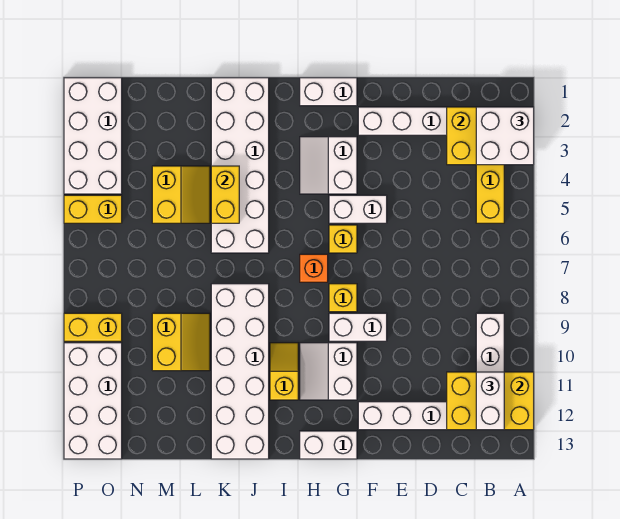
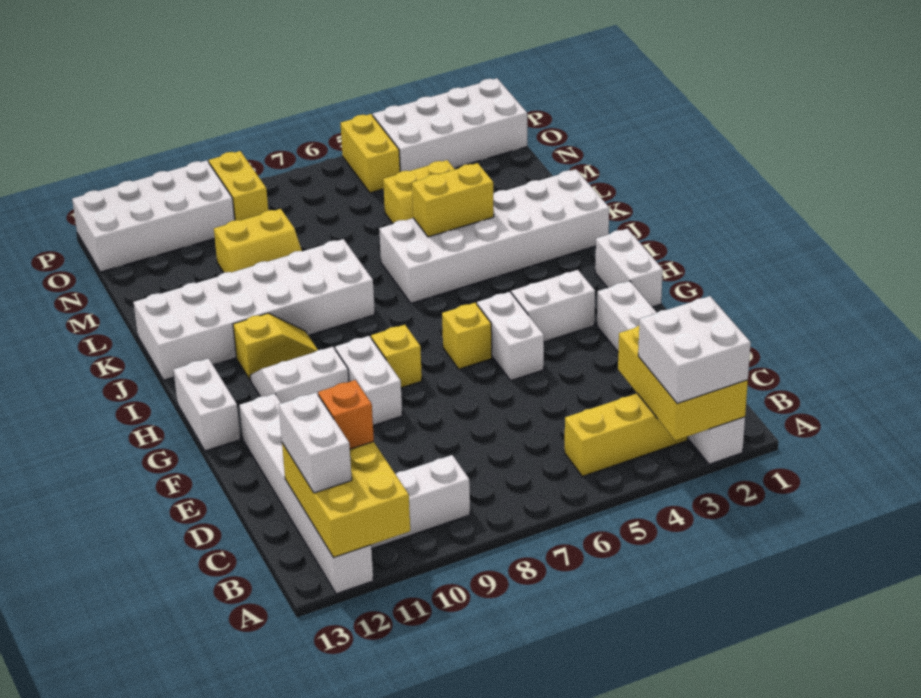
white 1x2 brick [476,372,504,430] -> white 1x2 brick turned to [279,393,352,493]
orange 1x1 brick [300,254,328,282] -> orange 1x1 brick moved to [318,380,374,449]

